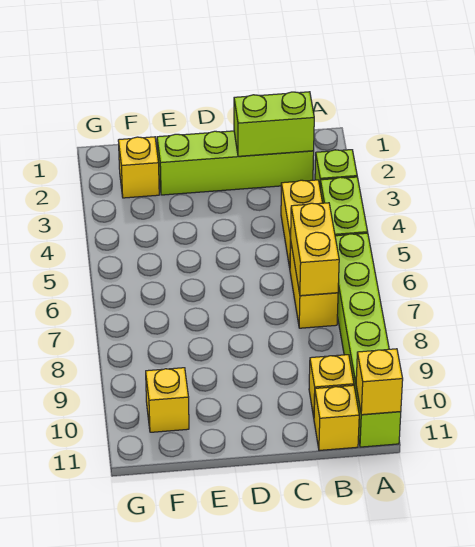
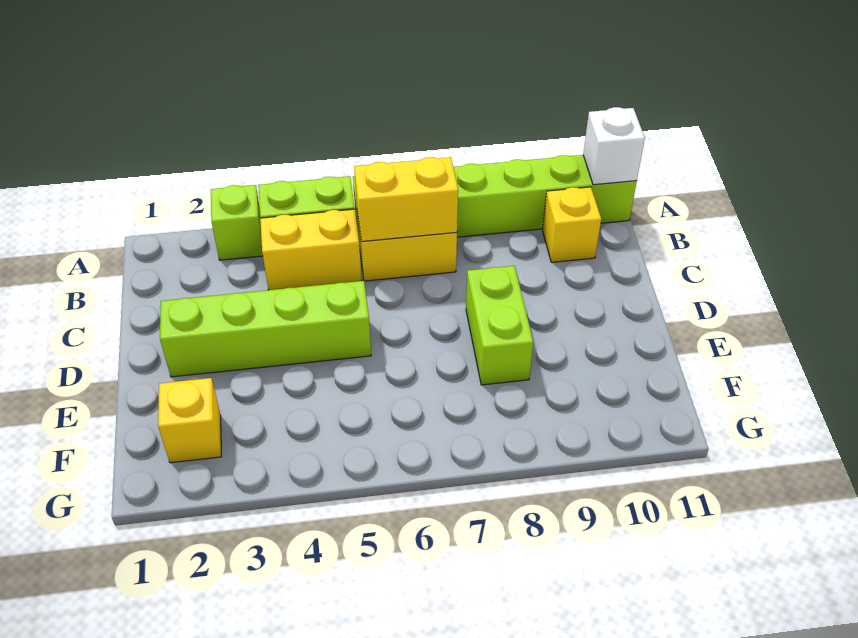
yellow 1x1 brick [356,349,403,415] -> white 1x1 brick [583,107,645,185]
lime 1x4 brick [157,131,314,195] -> lime 1x4 brick turned to [160,281,371,377]
lime 1x2 brick [234,92,314,156] -> lime 1x2 brick moved to [466,266,533,385]
yellow 1x1 brick [314,385,359,450] -> none
yellow 1x1 brick [146,368,189,432] -> none

